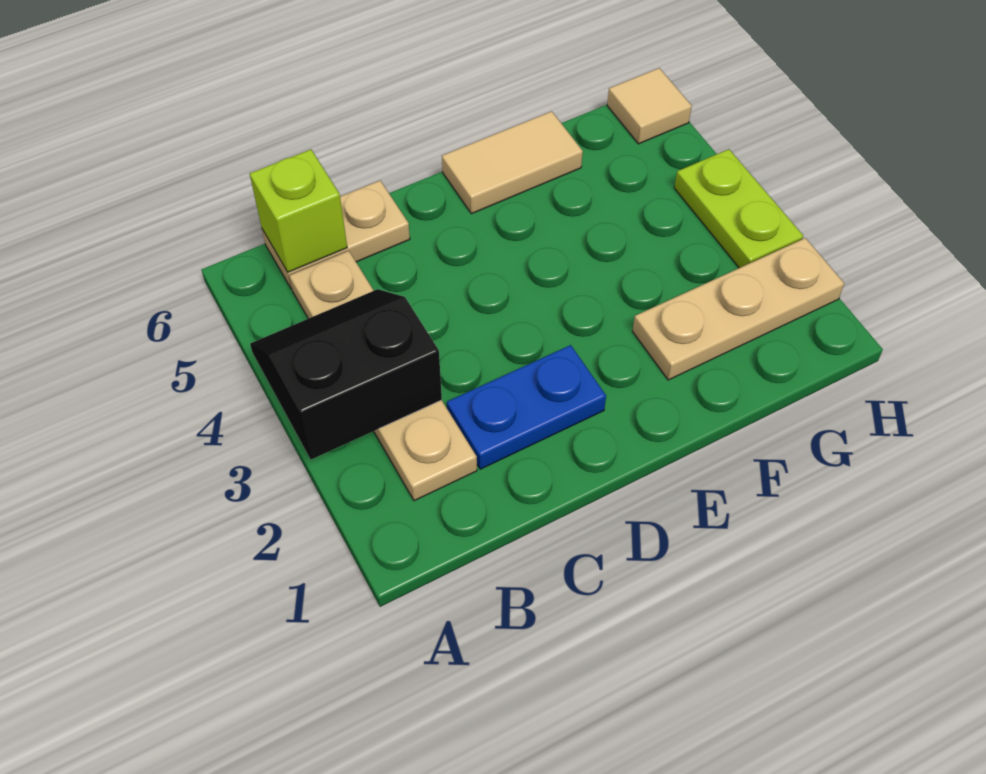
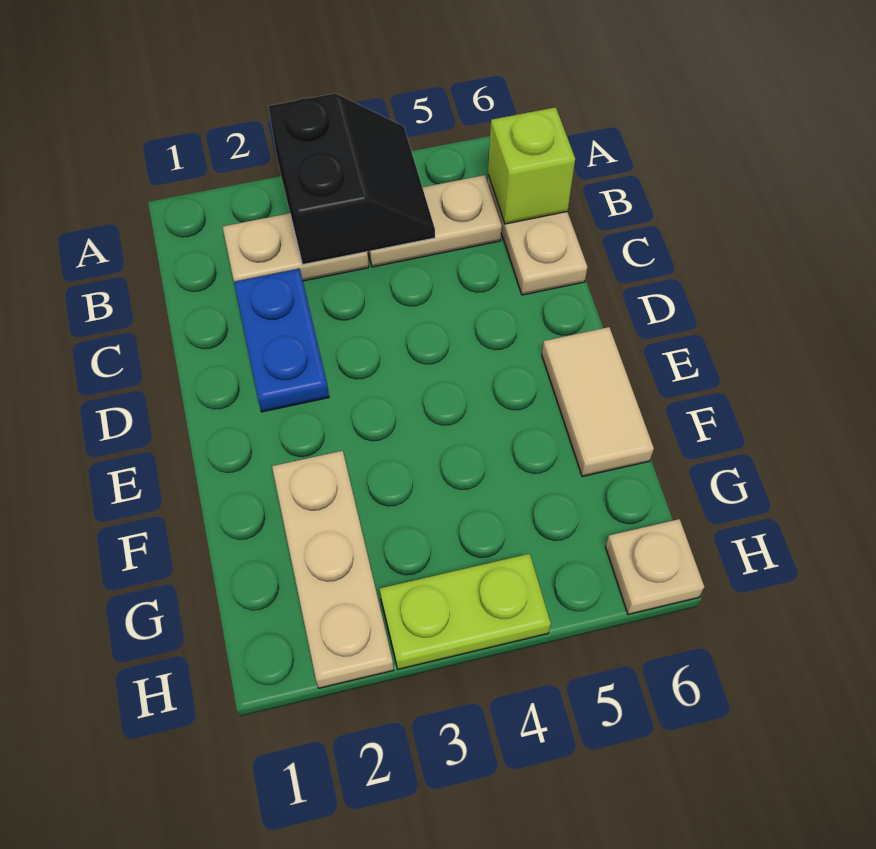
tan 1x1 tile [607,68,692,144] -> tan 1x1 plate [606,519,704,614]

